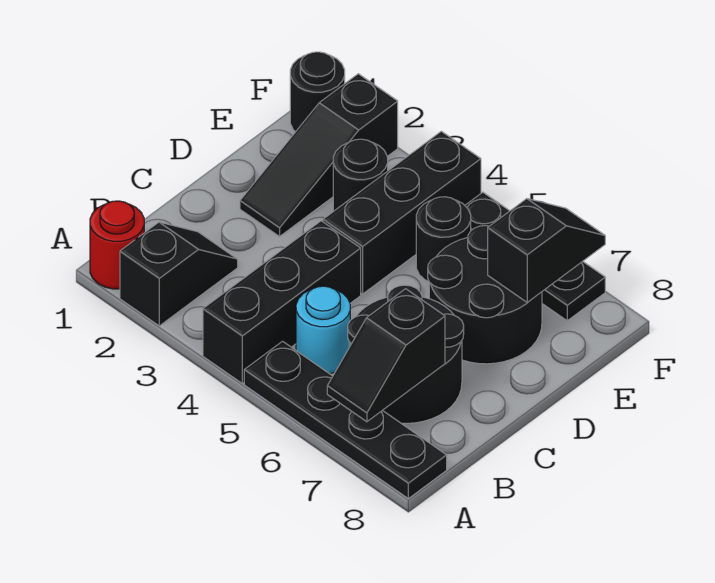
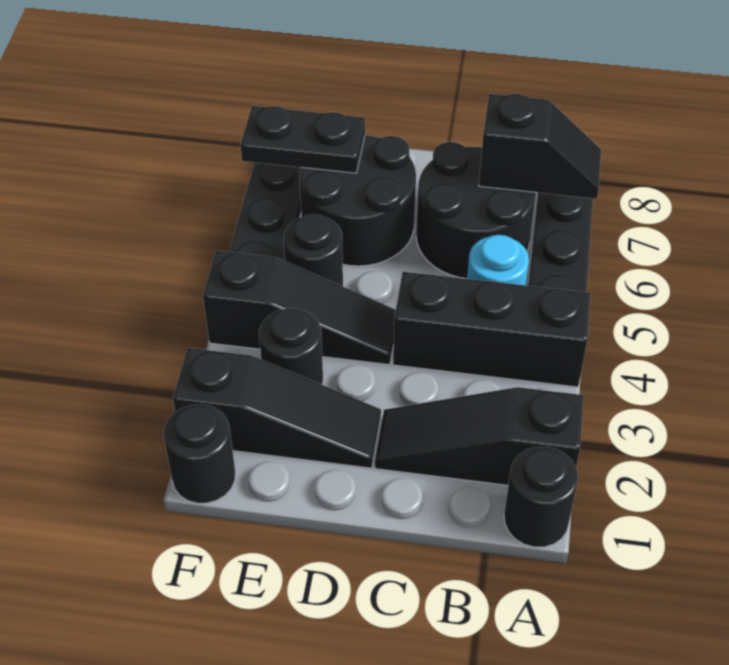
red 1x1 round brick [90,201,144,289] -> black 1x1 round brick [504,447,578,547]
black 1x2 slope [120,222,238,326] -> black 1x3 slope [375,387,584,485]
black 1x3 brick [323,131,481,294] -> black 1x3 slope [203,251,396,365]
black 1x2 slope [488,199,605,302] -> black 1x2 plate [241,106,365,173]

